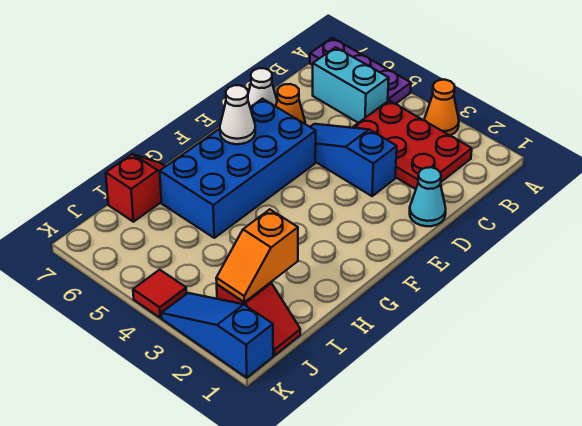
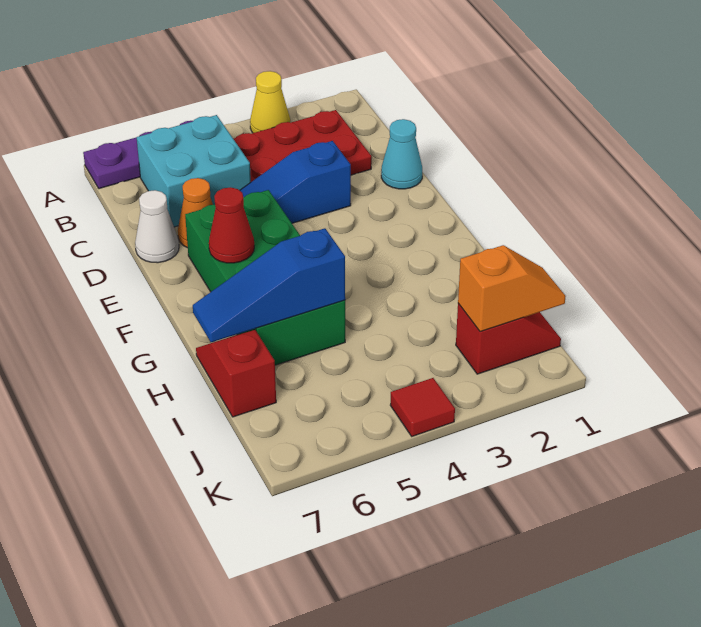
orange 1x1 cone [425,80,459,135] -> yellow 1x1 cone [250,71,290,133]
cyan 1x2 brick [313,47,389,123] -> cyan 2x2 brick [137,115,251,227]
blue 2x4 brick [160,99,316,238] -> green 2x4 brick [185,190,345,365]
white 1x1 cone [220,85,255,144] -> red 1x1 cone [209,187,254,263]
orange 1x2 slope [216,209,298,302] -> orange 1x2 slope turned to [458,245,566,332]
blue 1x3 slope [161,293,273,378] -> blue 1x3 slope moved to [193,228,345,342]

